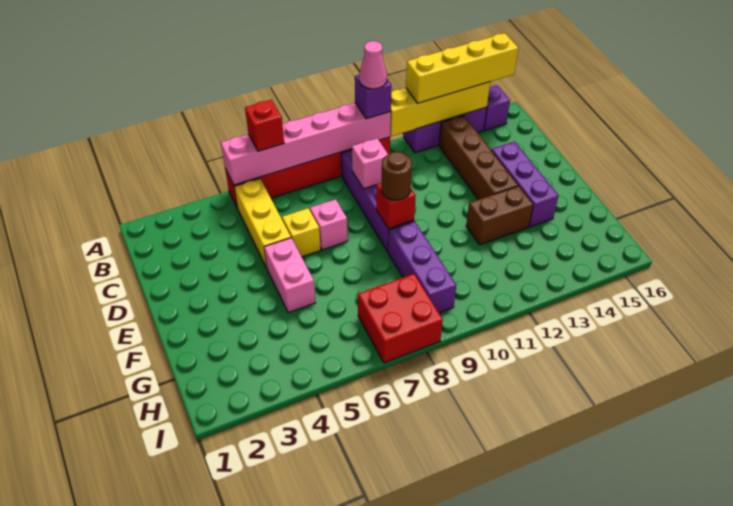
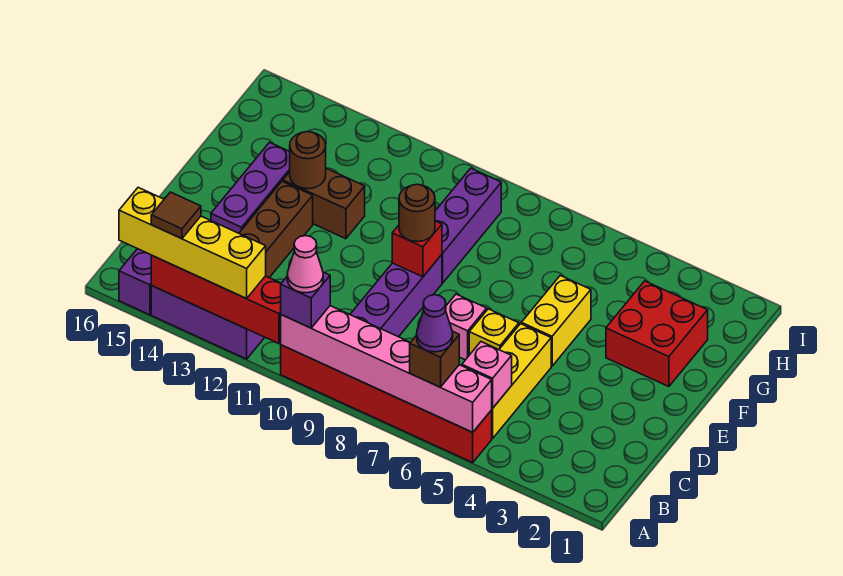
red 1x1 brick [245,100,284,151] -> brown 1x1 brick [410,331,459,387]
none -> purple 1x1 cone [417,295,453,352]
yellow 1x4 brick [390,82,490,136] -> red 1x4 brick [151,256,281,344]
none -> brown 1x1 tile [151,192,201,239]
pink 1x1 brick [352,138,388,189] -> pink 1x1 brick moved to [462,342,512,408]
pink 1x2 brick [264,238,316,313] -> yellow 1x2 brick [521,276,591,366]
none -> brown 1x1 round brick [290,132,326,189]
red 2x2 brick [358,274,443,363] -> red 2x2 brick moved to [606,281,708,387]

